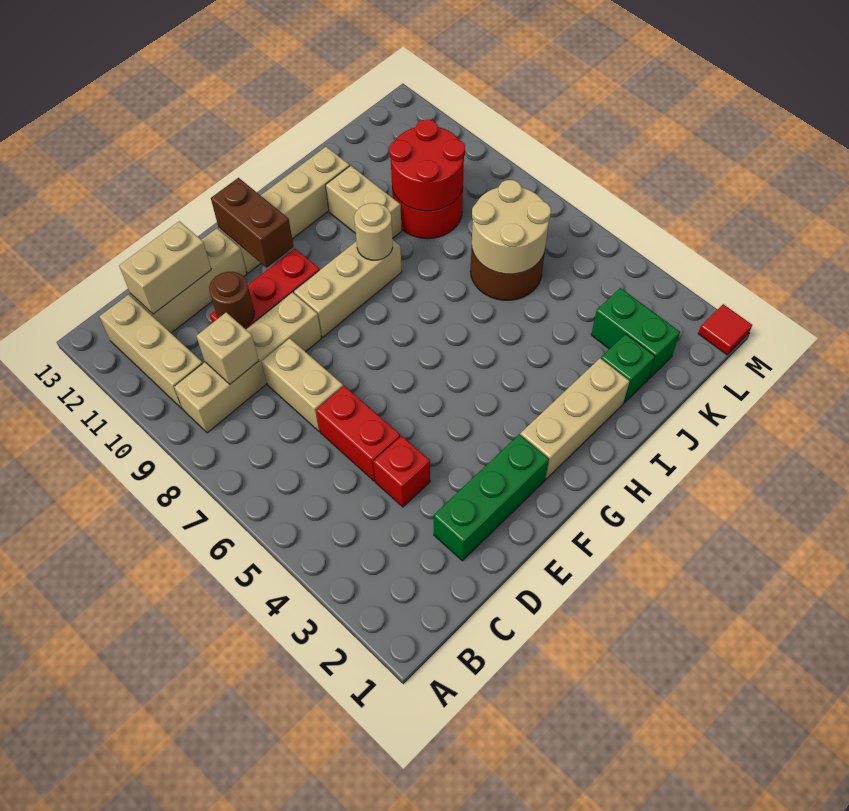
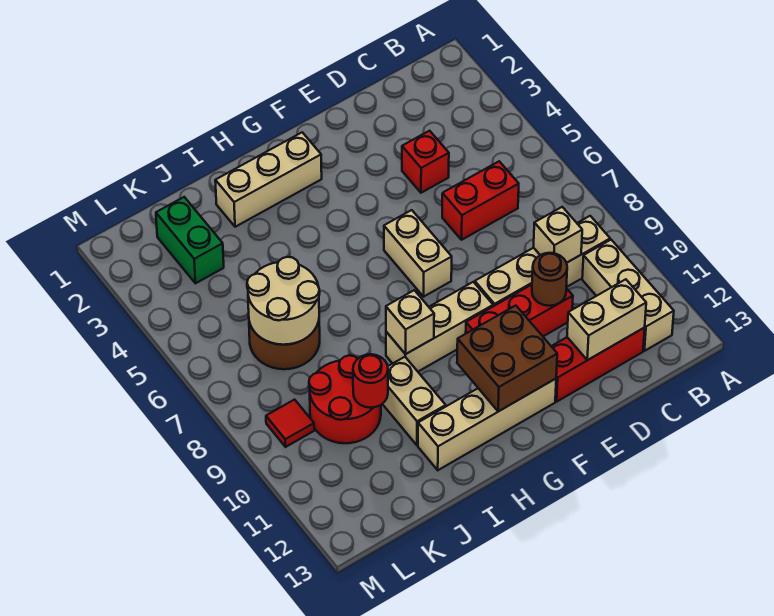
tan 1x3 brick [130,228,247,333] -> red 1x3 brick [551,328,645,401]
green 1x3 brick [434,434,549,561] -> none
red 1x2 brick [316,386,400,481] -> red 1x2 brick turned to [442,161,519,240]
tan 1x2 brick [262,338,343,431] -> tan 1x2 brick moved to [384,210,452,297]
brown 1x2 brick [211,178,294,268] -> brown 2x2 brick [457,306,557,412]
tan 1x1 round brick [354,203,393,260] -> tan 1x1 brick [386,290,434,354]
green 1x1 brick [601,334,655,403] -> none
red 2x2 round brick [389,120,465,211] -> red 1x1 round brick [353,354,388,408]
red 1x1 tile [698,304,752,355] -> red 1x1 tile moved to [266,400,314,447]

